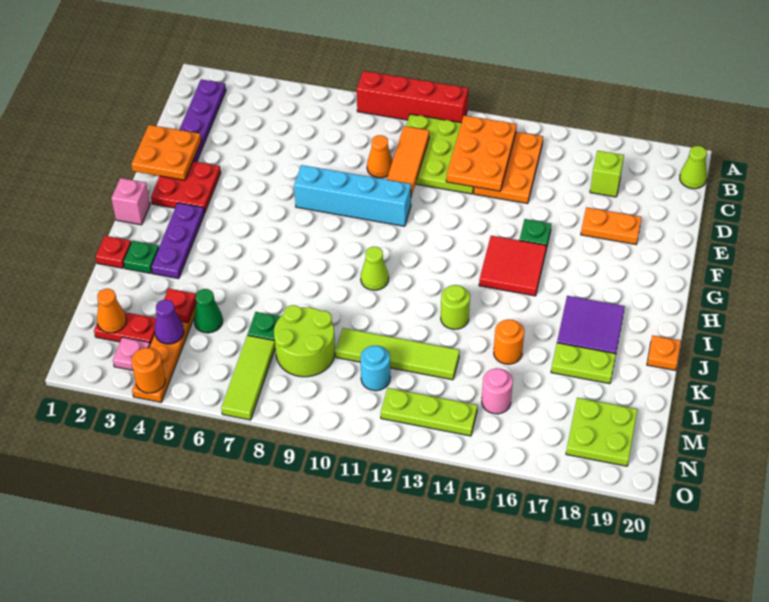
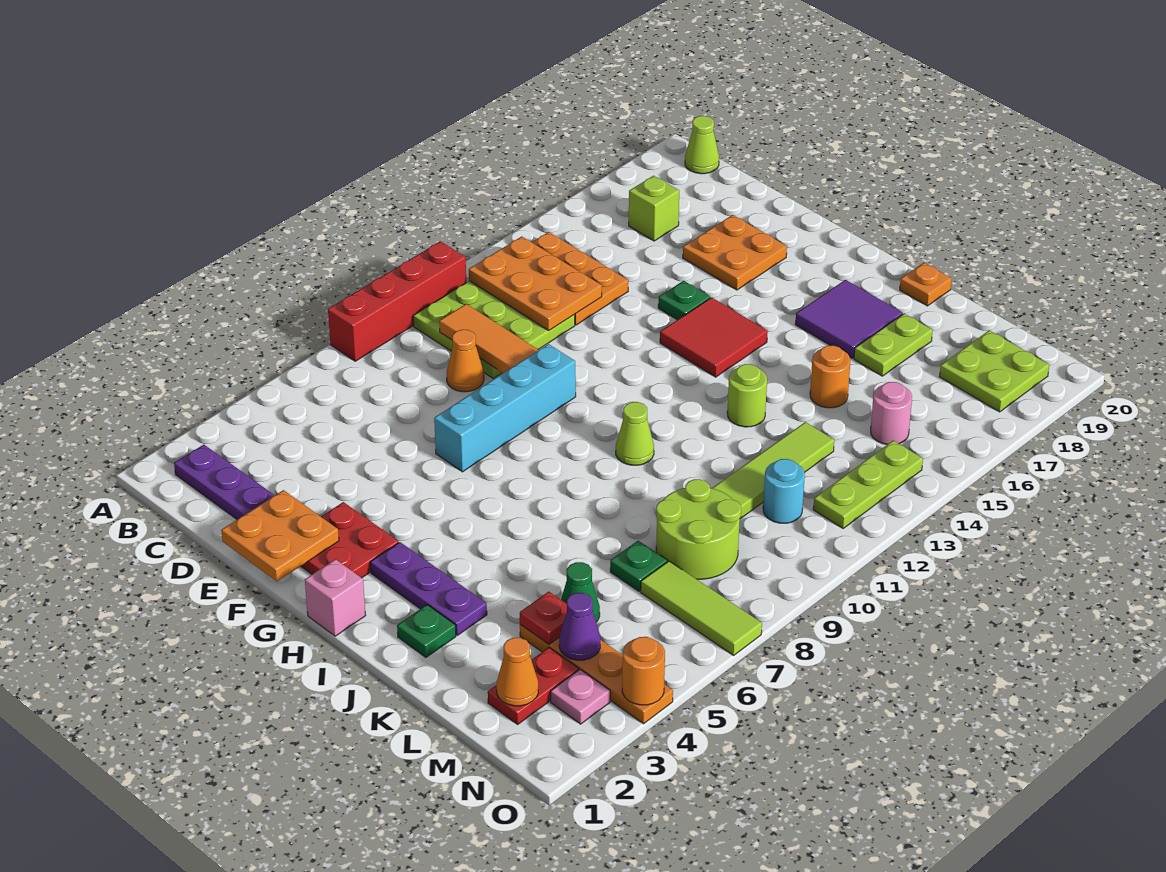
orange 1x2 plate [581,207,642,244] -> orange 2x2 plate [683,215,787,290]
red 1x1 plate [96,236,131,268] -> none

